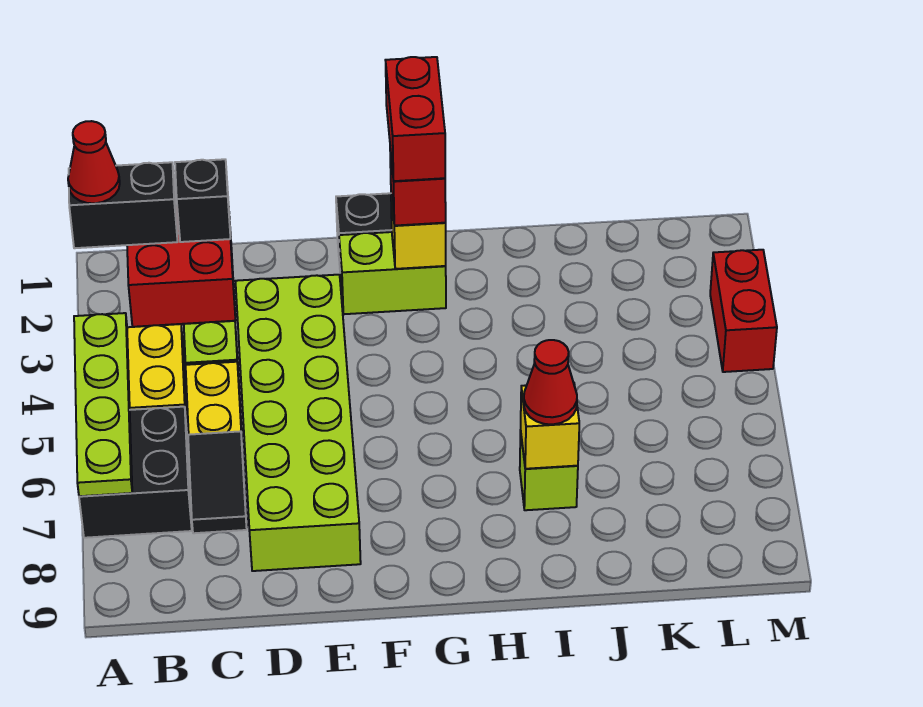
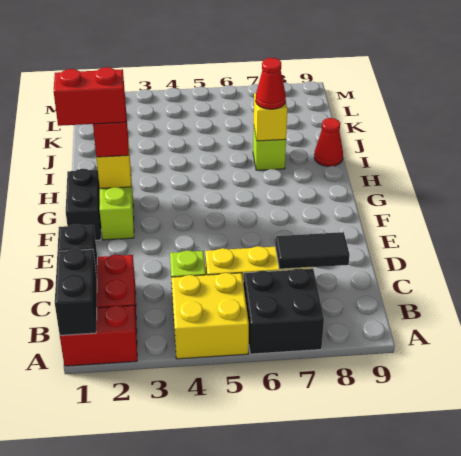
red 1x1 cone [68,121,120,203] -> red 1x1 cone moved to [314,118,343,166]
lime 1x4 plate [74,313,132,496] -> none
lime 2x6 brick [236,275,361,571] -> none
red 1x2 brick [710,250,777,372] -> red 1x2 brick moved to [60,305,137,366]

